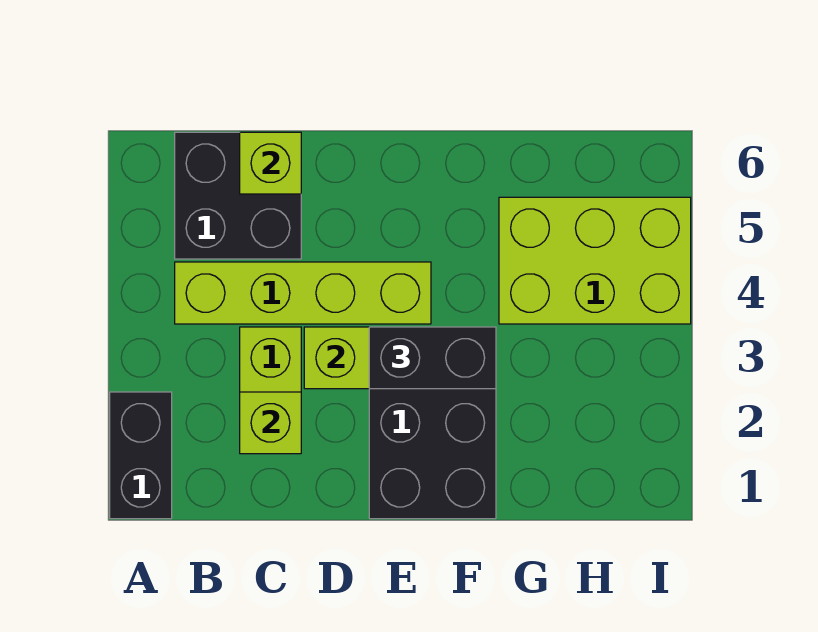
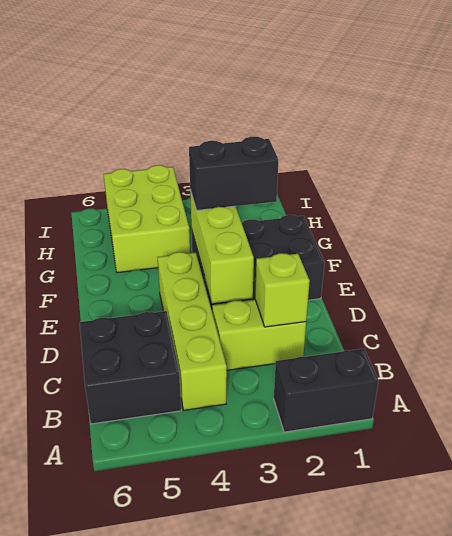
lime 1x1 brick [240,132,301,194] -> none
black 1x2 brick [369,327,496,389] -> black 1x2 brick turned to [189,137,278,211]

